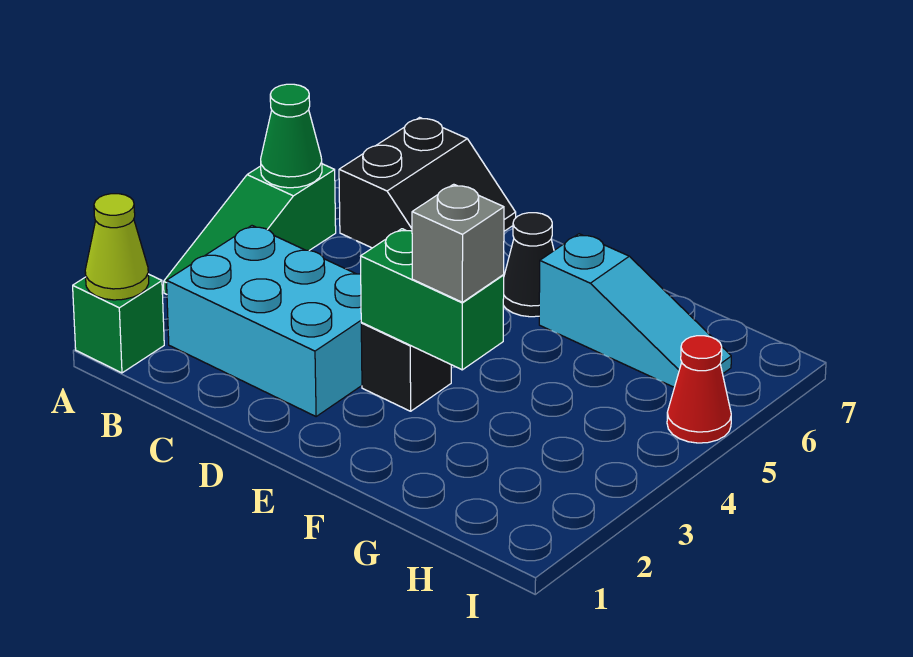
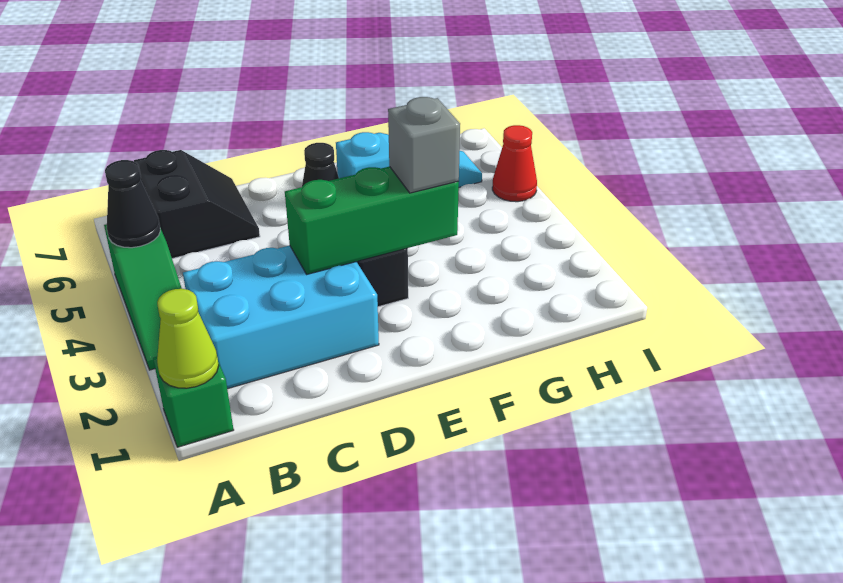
green 1x1 cone [261,84,322,188] -> black 1x1 cone [105,160,160,248]
green 1x2 brick [361,229,504,370] -> green 1x3 brick [285,167,459,274]

